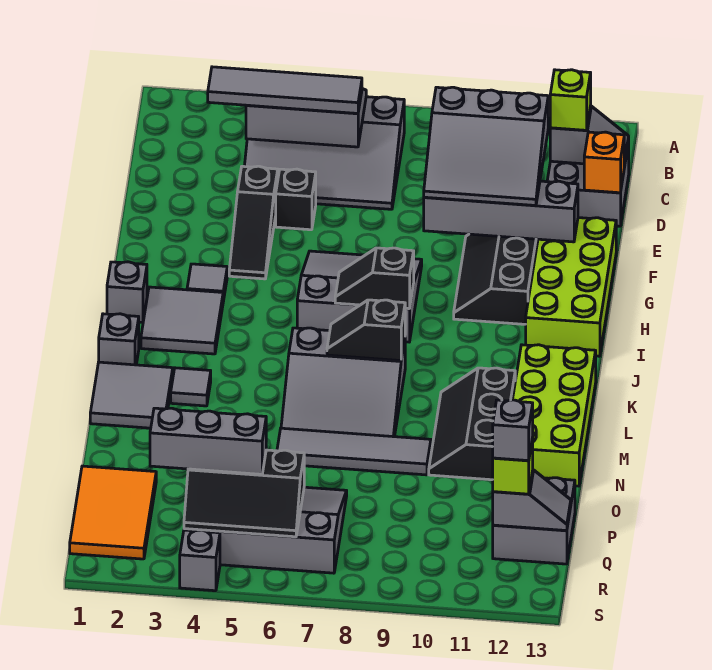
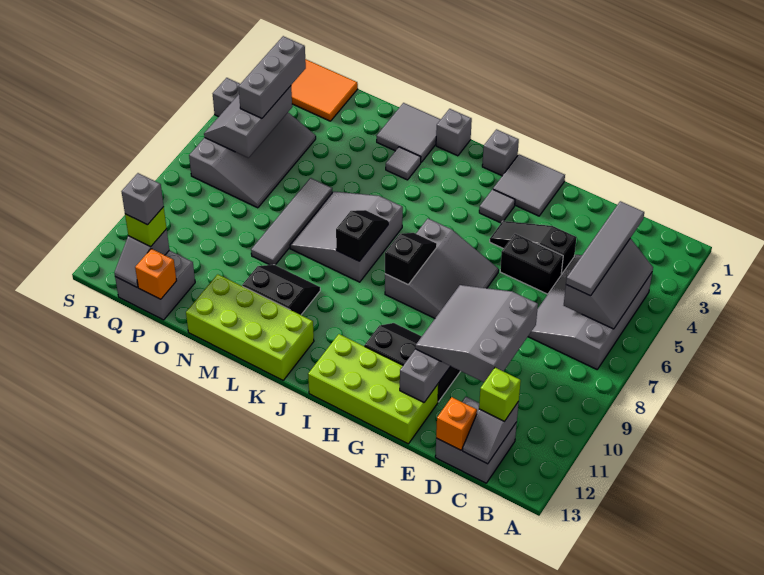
black 1x1 brick [276,169,316,230] -> black 1x2 brick [500,234,563,294]
grey 2x2 tile [141,287,223,354] -> grey 2x2 tile moved to [493,154,565,216]
black 2x3 slope [429,368,515,480] -> black 2x2 slope [242,265,320,315]
none -> orange 1x1 brick [135,249,177,299]
black 2x3 slope [184,450,304,537] -> grey 2x3 slope [204,86,292,158]

